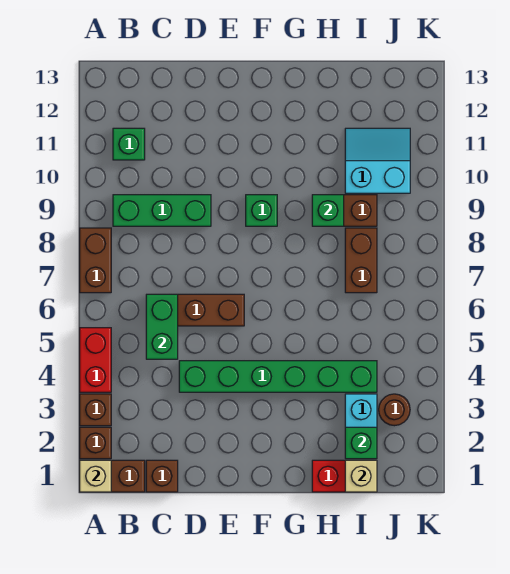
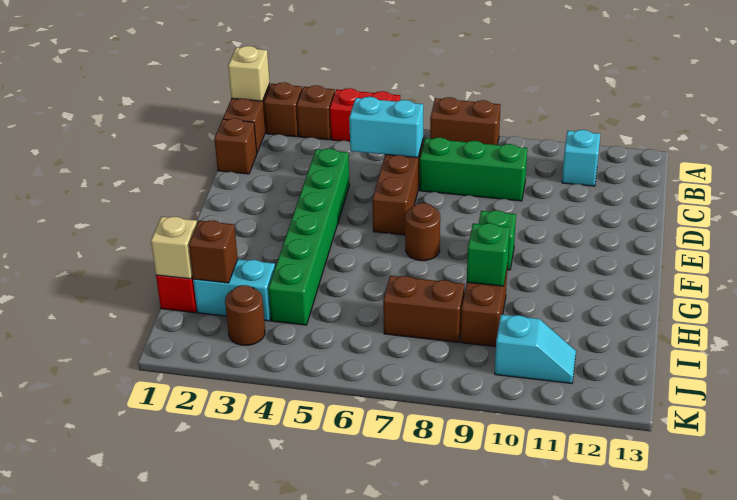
green 1x3 brick [113,195,211,226] -> green 1x3 brick turned to [420,137,527,201]
green 1x1 brick [113,128,145,160] -> cyan 1x1 brick [562,130,600,186]
green 1x2 brick [146,294,178,359] -> cyan 1x2 brick [349,97,423,158]
none -> brown 1x1 round brick [405,203,440,261]
green 1x1 brick [345,427,377,459] -> brown 1x1 brick [189,220,238,283]
cyan 2x2 slope [345,128,410,193] -> cyan 1x2 slope [495,315,576,384]

